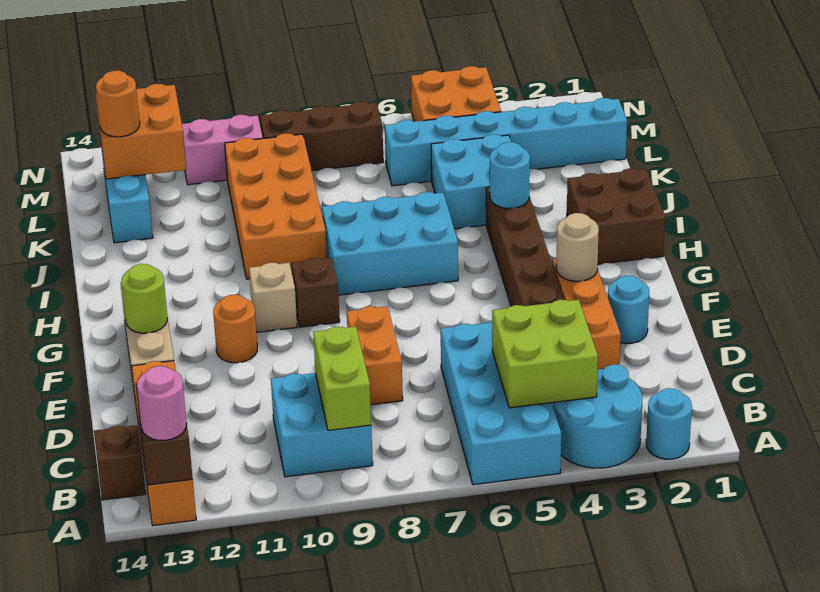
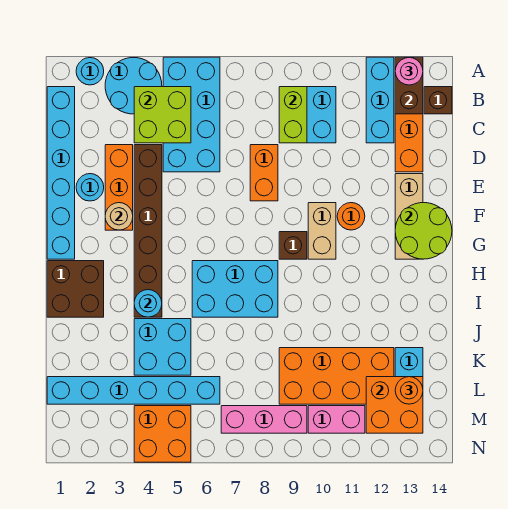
none -> cyan 1x3 brick [366,57,394,143]
none -> cyan 1x6 brick [47,87,75,259]
lime 1x1 round brick [121,264,168,333] -> lime 2x2 round brick [395,203,452,259]
tan 1x1 brick [249,263,297,332] -> tan 1x2 brick [308,203,336,259]
orange 2x4 brick [225,133,327,279] -> orange 2x4 brick turned to [279,348,394,404]
brown 1x3 brick [260,101,383,171] -> pink 1x3 brick [221,406,307,433]

